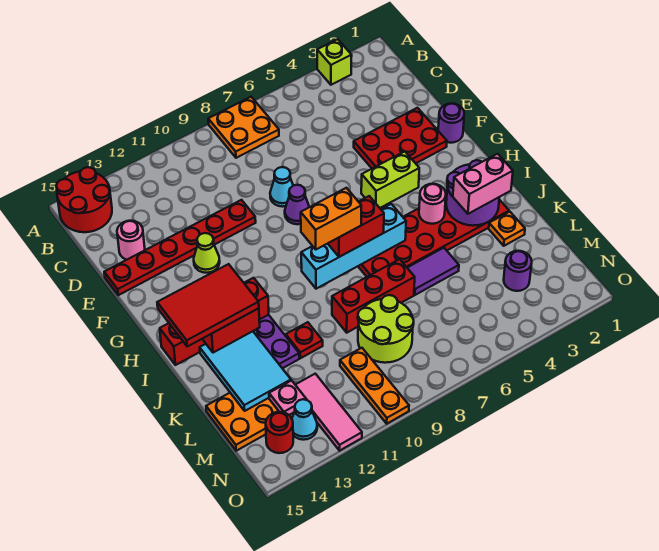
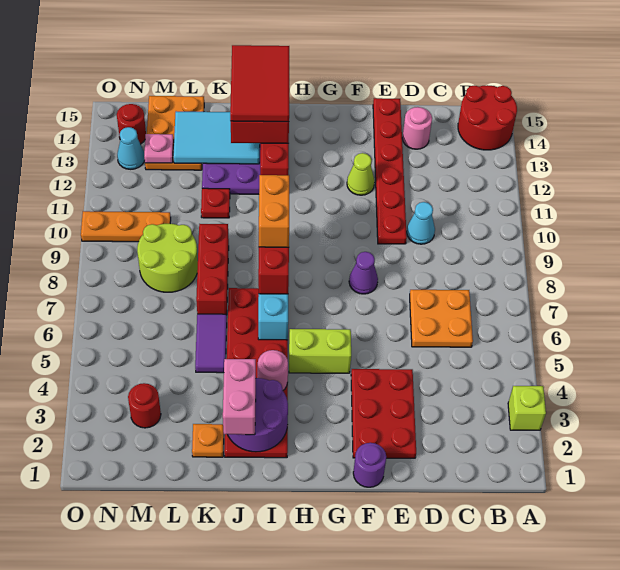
orange 2x2 plate [208,97,279,158] -> orange 2x2 plate moved to [410,290,473,347]
cyan 1x1 cone [270,167,293,207] -> cyan 1x1 cone moved to [407,202,435,244]
lime 1x2 brick [361,151,419,208] -> lime 1x2 brick turned to [289,329,351,373]
purple 1x1 round brick [504,251,532,291] -> red 1x1 round brick [128,383,161,428]
pink 1x3 tile [296,374,362,451] -> none

